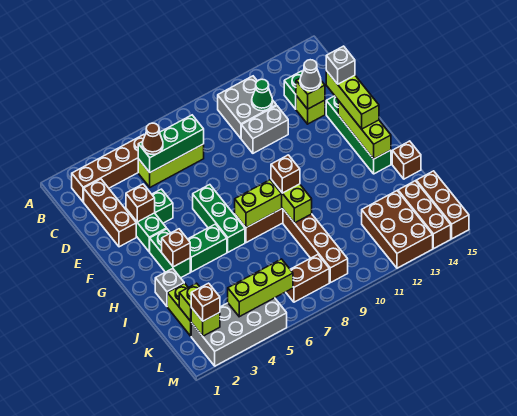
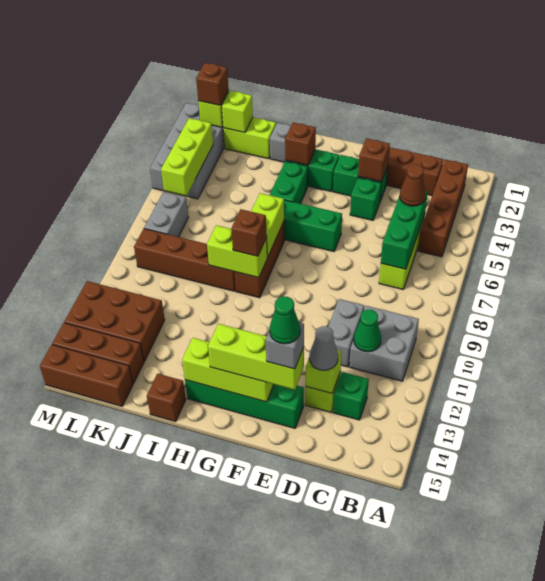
none -> green 1x1 cone [270,296,300,344]
brown 1x2 brick [286,255,329,302] -> grey 1x2 brick [144,192,188,237]

